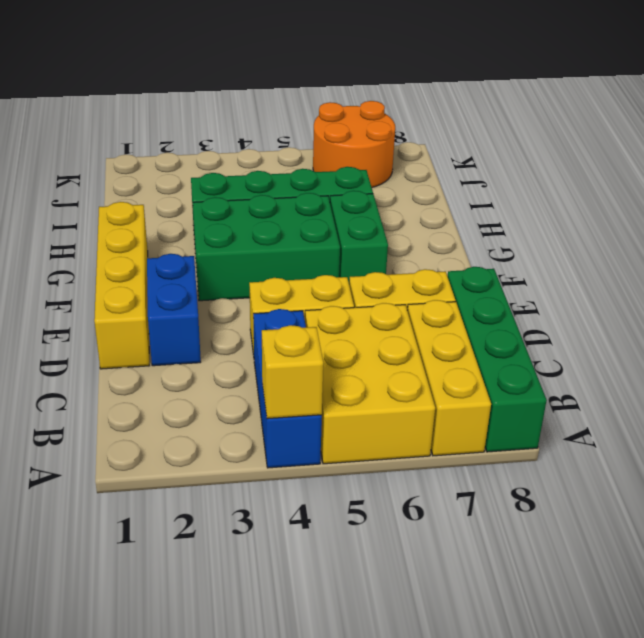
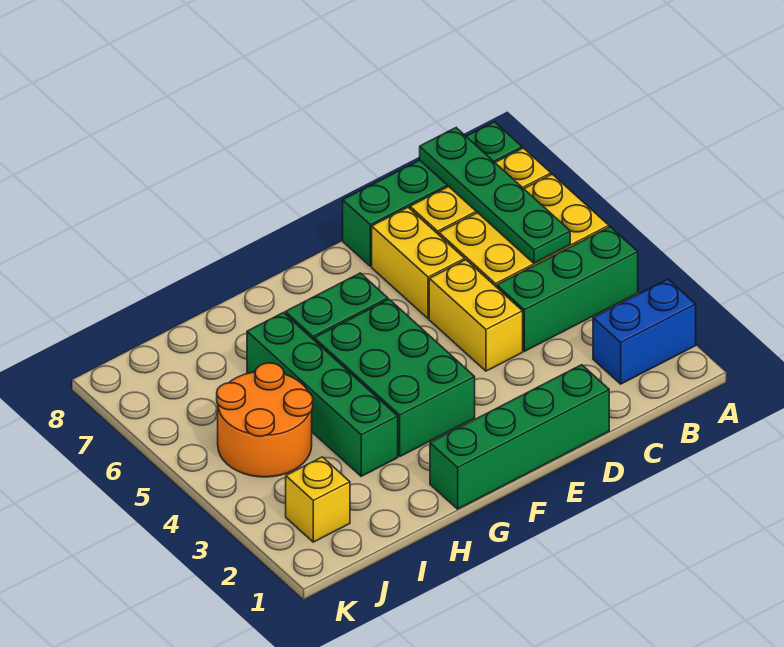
blue 1x3 brick [253,309,322,468] -> green 1x3 brick [497,227,638,351]
yellow 1x1 brick [262,325,323,419] -> yellow 1x1 brick moved to [286,457,350,542]
none -> green 1x4 plate [420,128,570,263]
yellow 1x4 brick [94,202,149,369] -> green 1x4 brick [430,365,609,509]
blue 1x2 brick [147,254,201,366] -> blue 1x2 brick moved to [593,279,696,384]
orange 2x2 round brick [313,101,395,187] -> orange 2x2 round brick moved to [217,363,313,477]

